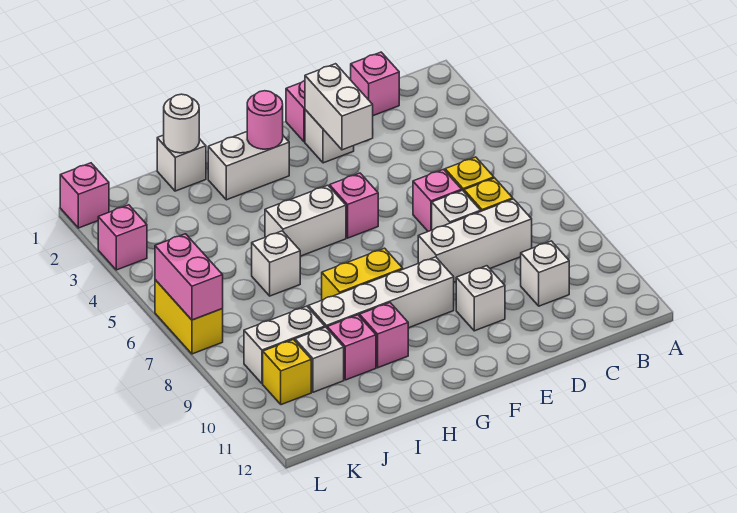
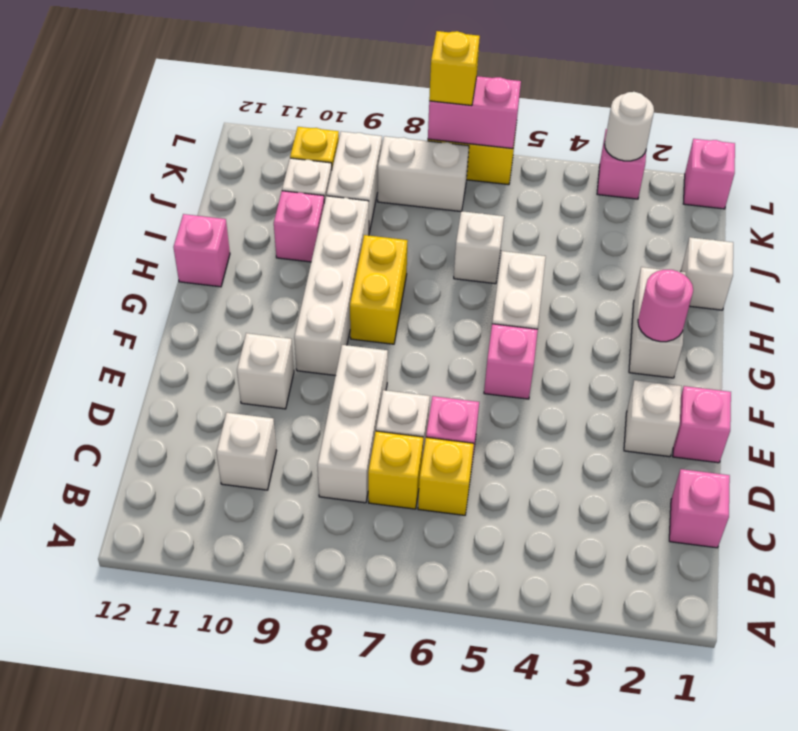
white 1x2 brick [305,64,373,150] -> white 1x2 brick moved to [378,136,469,212]
pink 1x1 brick [360,303,408,368] -> pink 1x1 brick moved to [173,214,230,287]
white 1x1 round brick [164,94,199,153] -> white 1x1 round brick moved to [605,92,654,161]
none -> yellow 1x1 brick [429,31,480,106]

